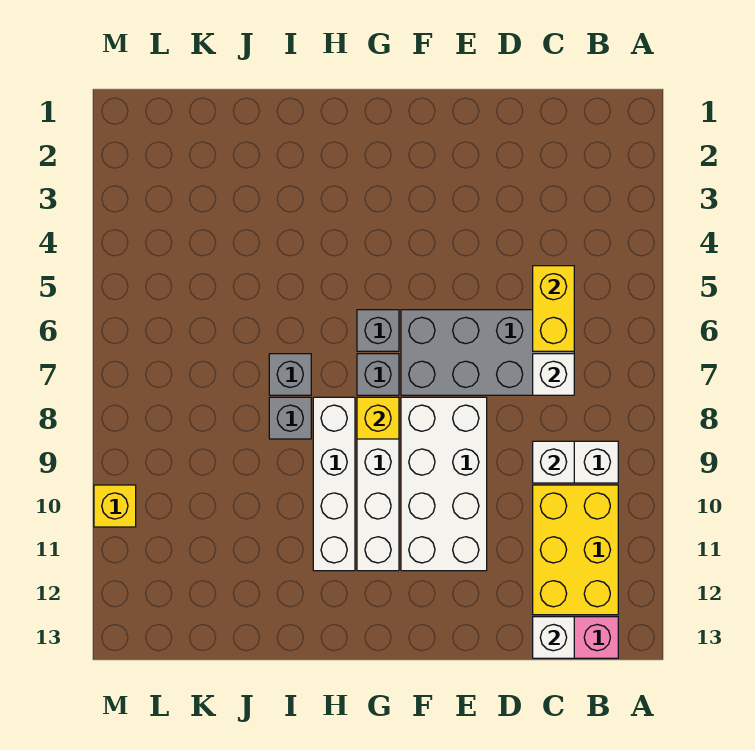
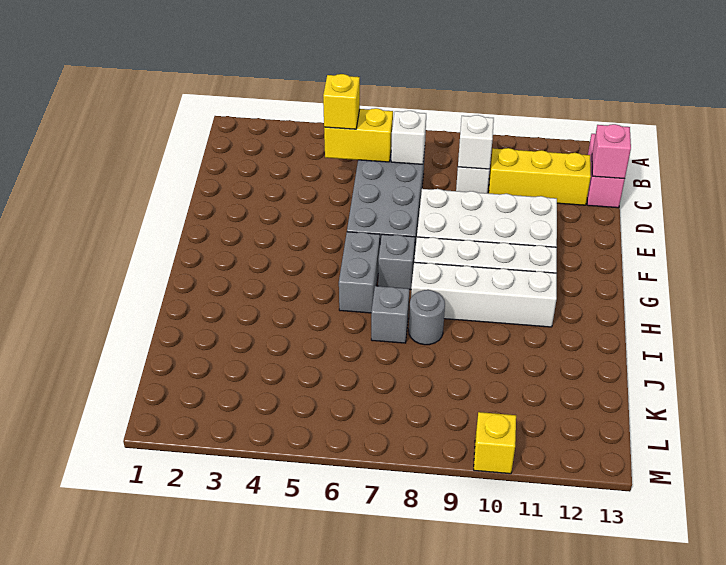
yellow 2x3 brick [533,485,618,615] -> yellow 1x3 brick [489,148,591,205]
white 1x1 brick [533,617,574,658] -> pink 1x1 brick [592,124,631,179]
grey 1x1 brick [357,310,399,351] -> grey 1x2 brick [339,232,380,313]
yellow 1x1 brick [357,397,399,439] -> yellow 1x1 brick moved to [323,74,360,129]
grey 1x1 brick [269,397,311,439] -> grey 1x1 round brick [409,290,445,345]

